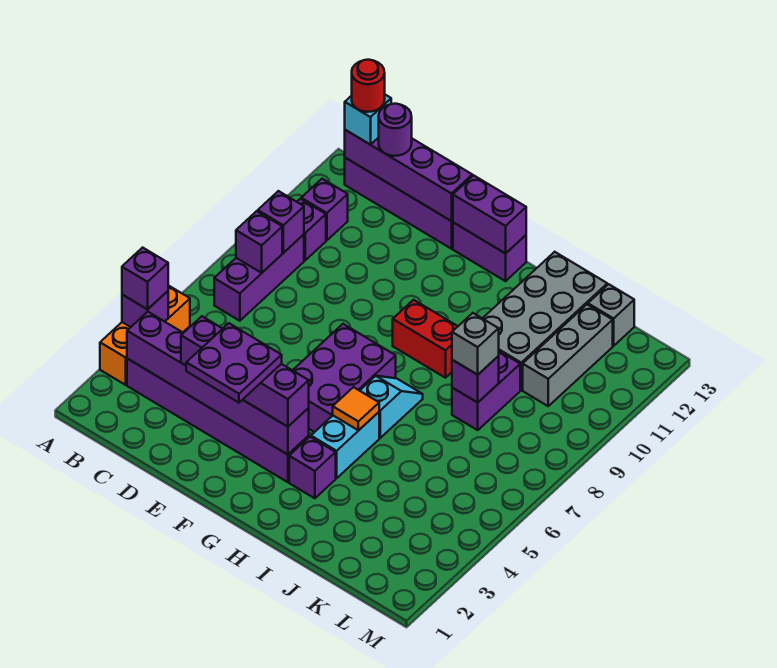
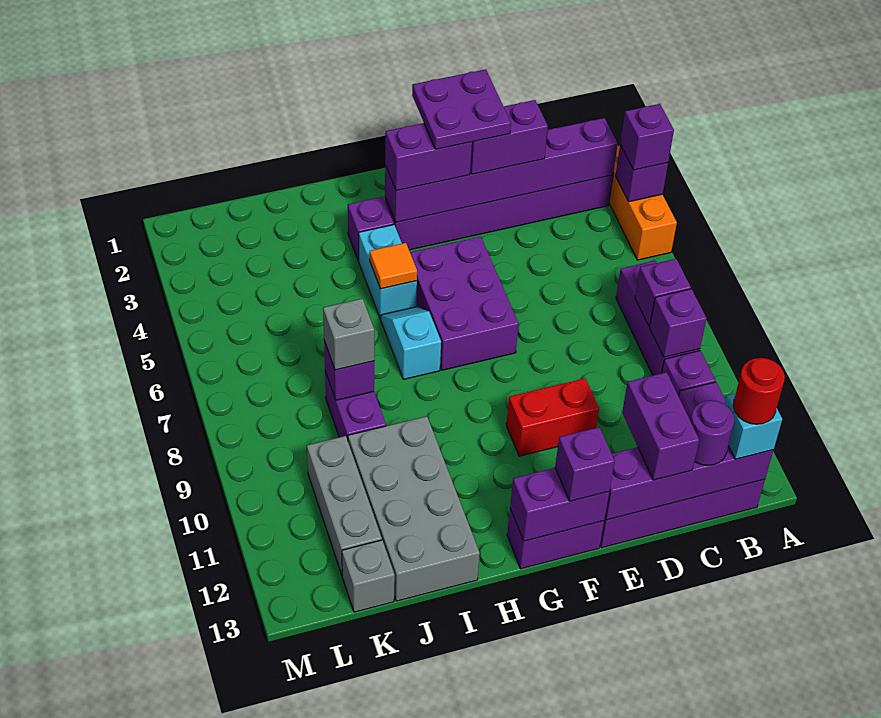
none -> purple 1x2 brick [622,372,699,480]
none -> purple 1x1 brick [555,427,615,501]
red 1x2 brick [393,300,458,378] -> red 1x2 brick moved to [506,378,599,456]
cyan 1x2 slope [360,376,423,438] -> cyan 1x2 slope turned to [381,307,441,379]

